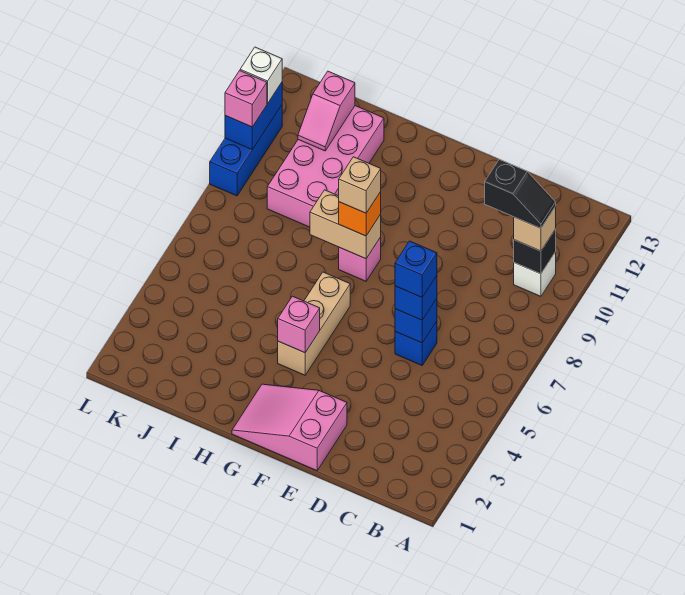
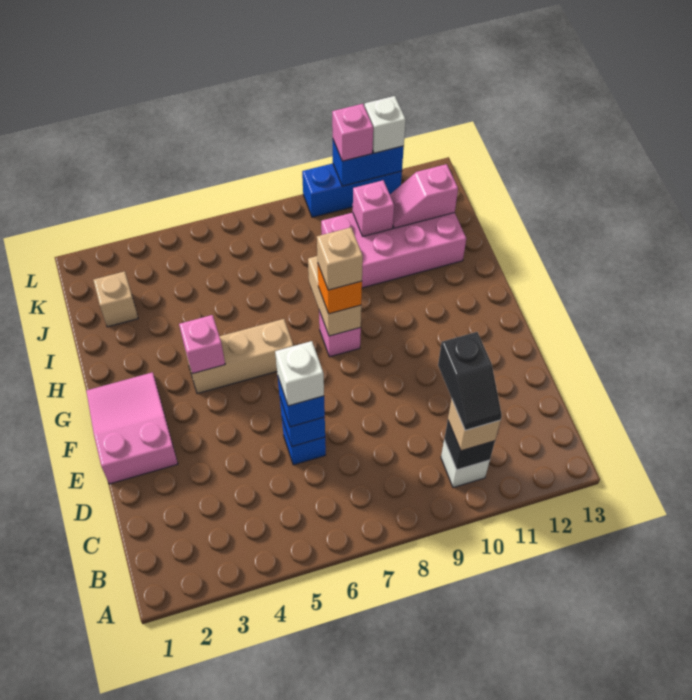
blue 1x1 brick [395,241,437,297] -> white 1x1 brick [275,341,324,406]
none -> tan 1x1 brick [93,271,138,327]
none -> pink 1x1 brick [353,180,394,236]

